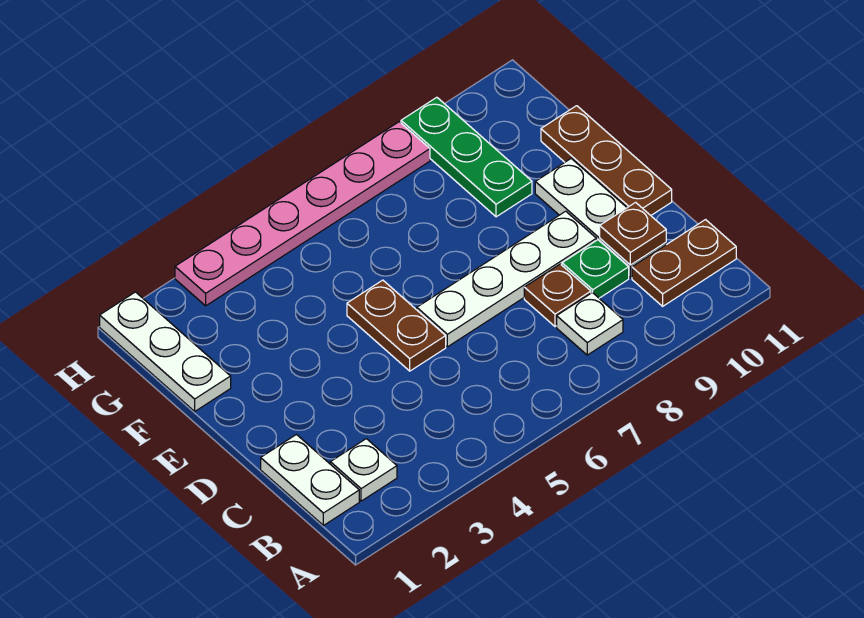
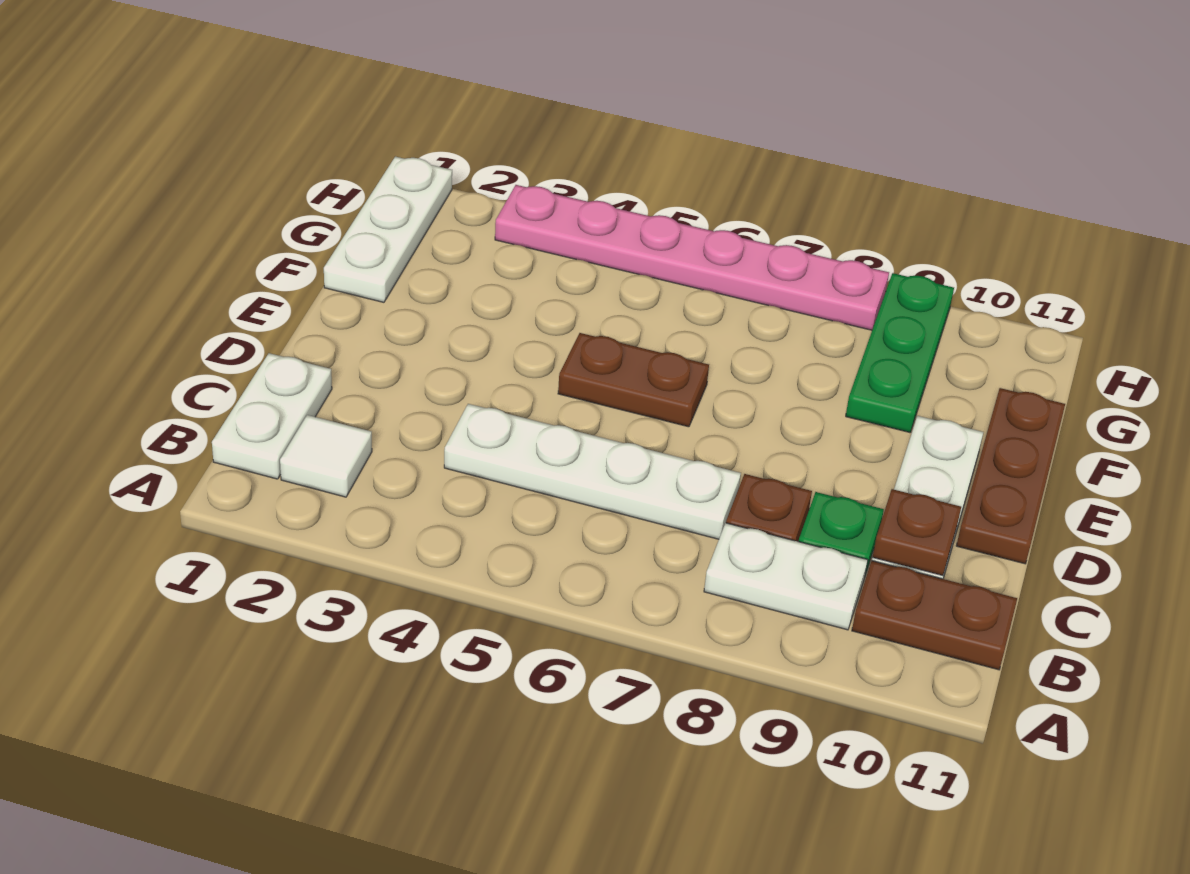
white 1x1 plate [330,439,397,501] -> white 1x1 tile [280,415,372,497]
white 1x1 plate [557,292,623,355] -> white 1x2 plate [704,523,868,630]
brown 1x2 plate [347,280,446,371] -> brown 1x2 plate turned to [558,333,709,427]
white 1x4 plate [417,211,596,347] -> white 1x4 plate moved to [444,404,741,539]

